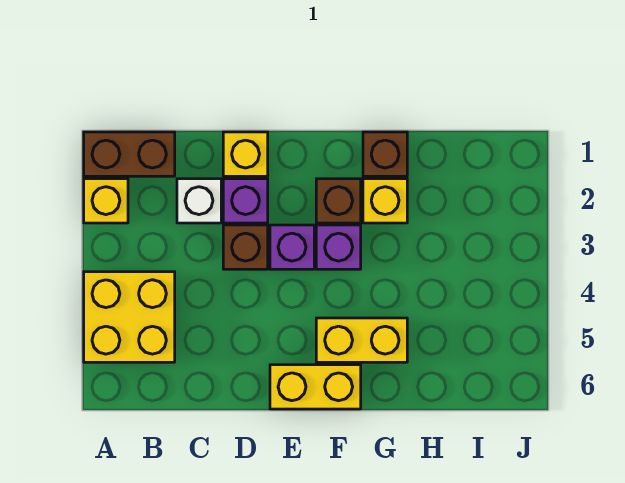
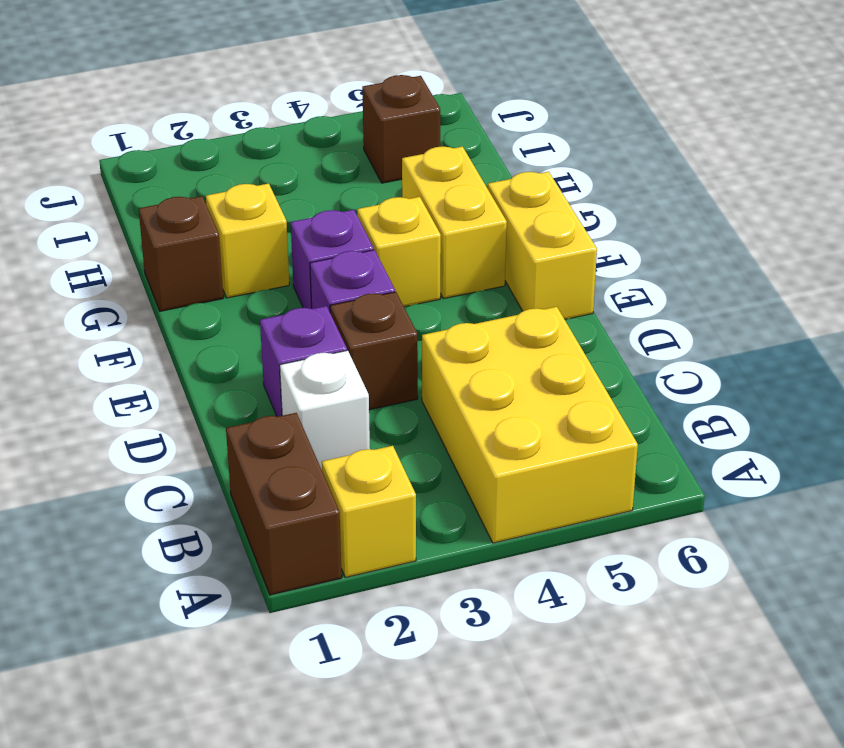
yellow 2x2 brick [84,272,175,362] -> yellow 2x3 brick [422,307,638,543]
yellow 1x1 brick [223,132,268,176] -> yellow 1x1 brick moved to [357,197,441,307]
brown 1x1 brick [316,179,361,223] -> brown 1x1 brick moved to [362,75,440,183]

